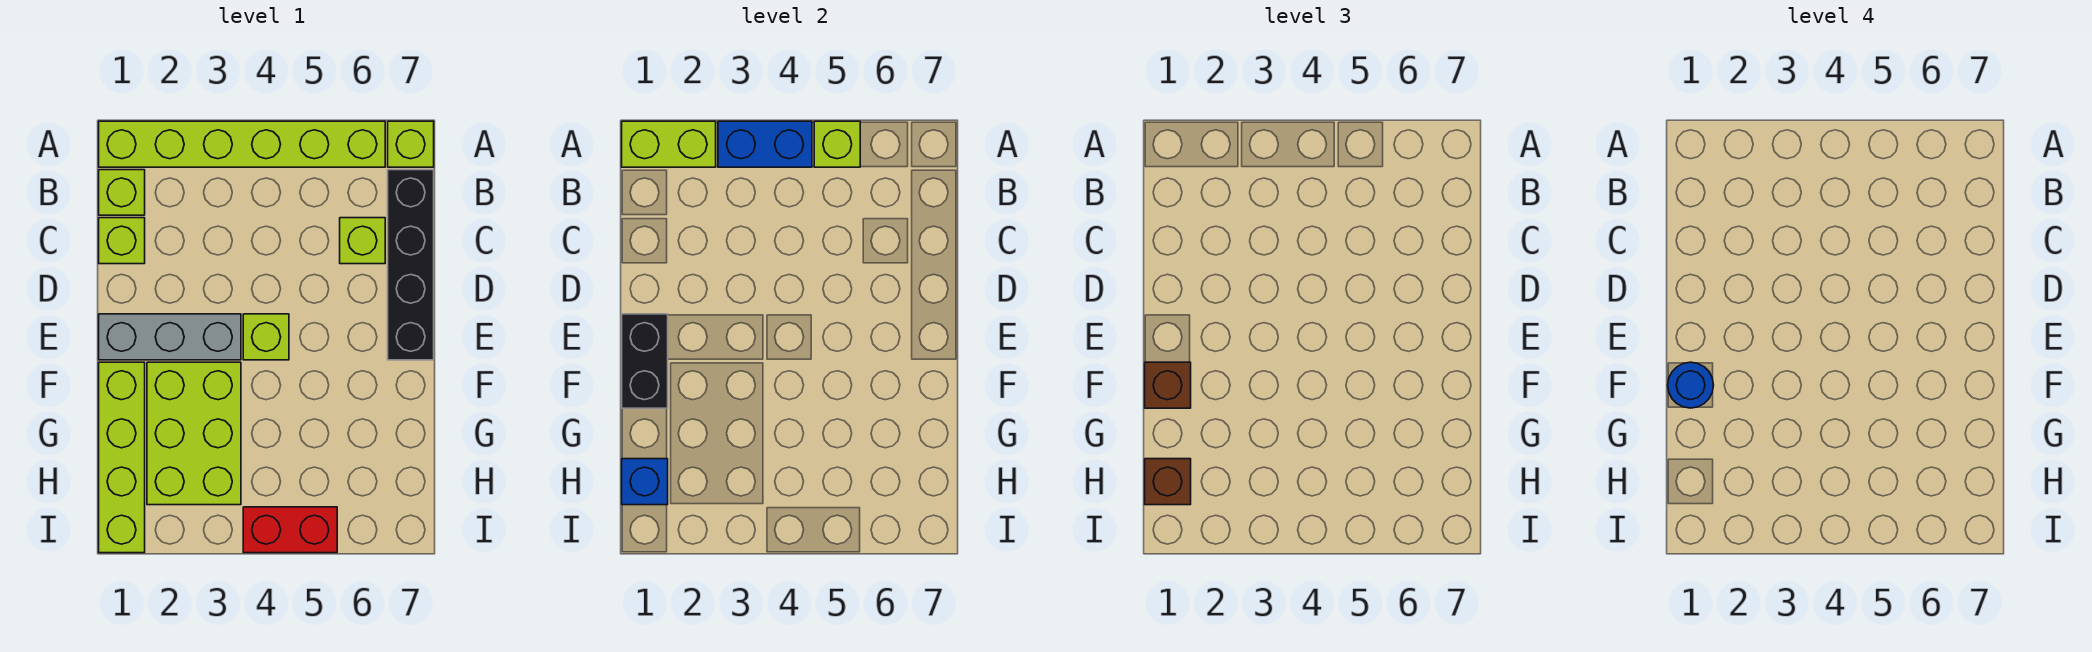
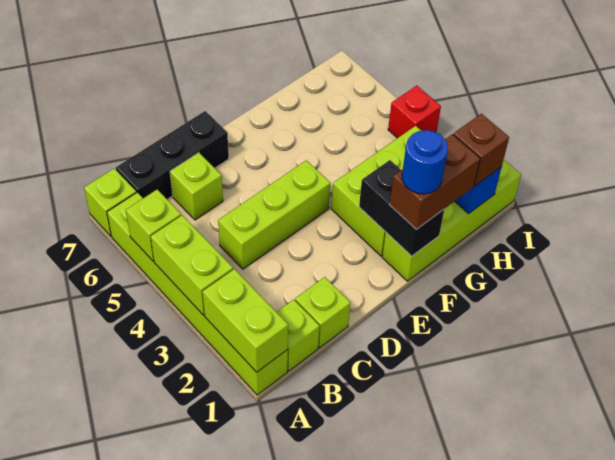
blue 1x2 brick [718,121,812,167] -> lime 1x2 brick [151,215,233,315]
black 1x4 brick [388,170,434,360] -> black 1x3 brick [116,111,229,199]
grey 1x3 brick [99,314,241,360] -> none
black 1x2 brick [622,314,668,408] -> black 1x2 brick turned to [359,160,444,256]
lime 1x1 brick [243,314,289,360] -> lime 1x3 brick [218,160,330,269]
brown 1x1 brick [1145,362,1191,408] -> brown 1x2 brick [389,134,480,229]
red 1x2 brick [243,507,337,553] -> red 1x1 brick [388,86,441,138]

